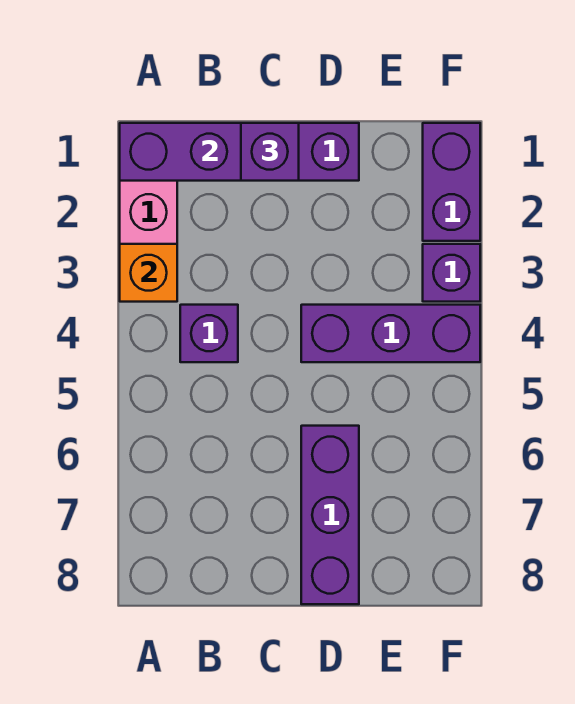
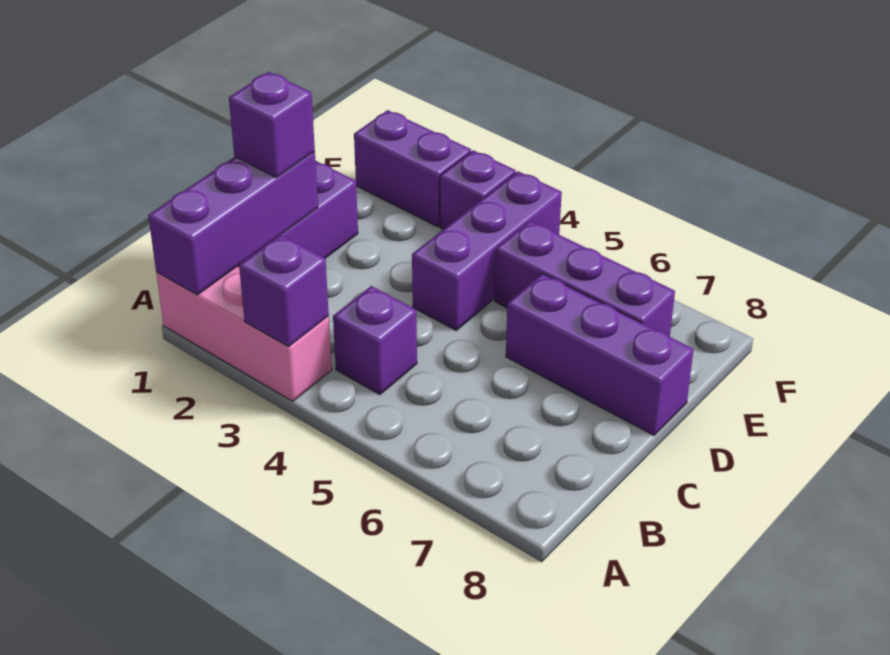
orange 1x1 brick [120,244,177,302] -> purple 1x1 brick [239,235,329,347]
none -> purple 1x3 brick [495,221,675,337]

